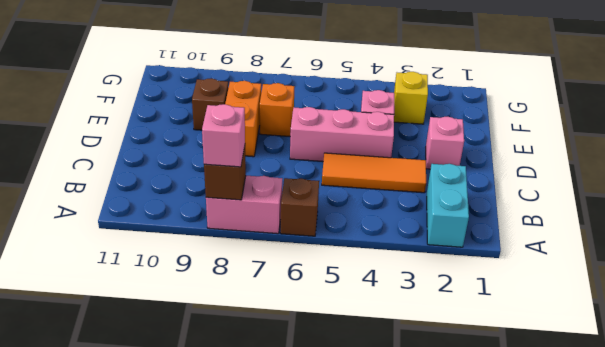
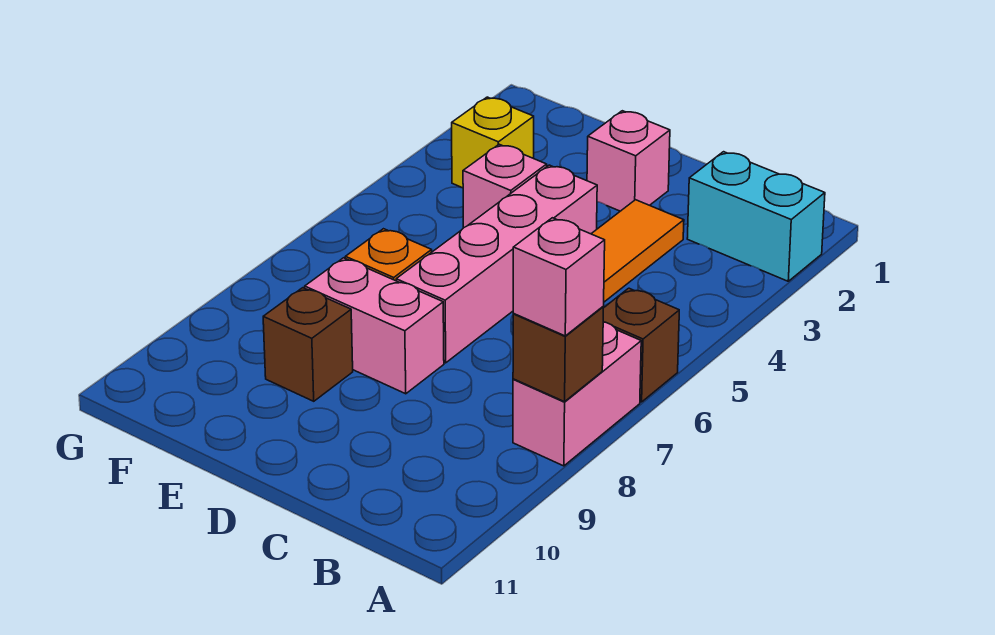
pink 1x3 brick [290,107,394,162] -> pink 1x4 brick [396,165,597,363]
orange 1x2 brick [225,81,261,157] -> pink 1x2 brick [305,258,444,394]

